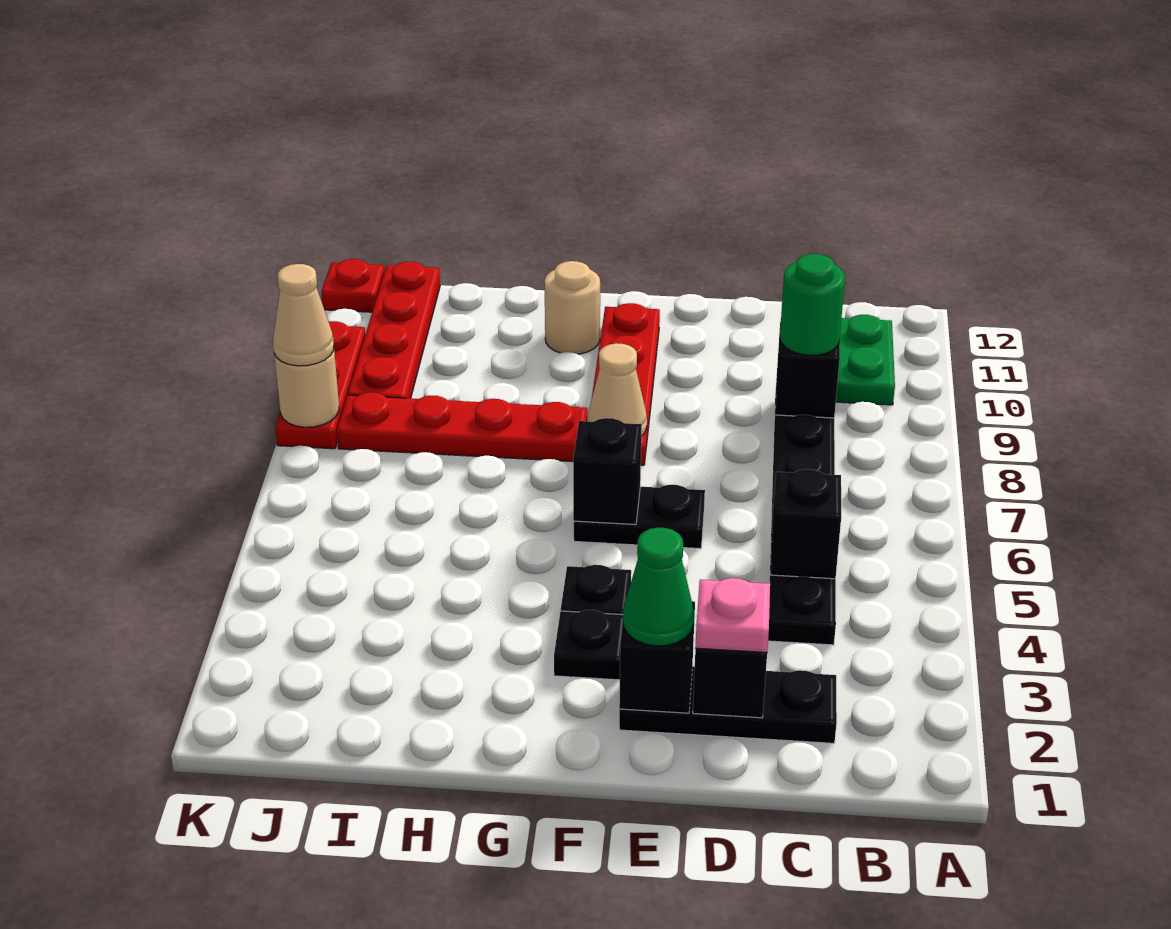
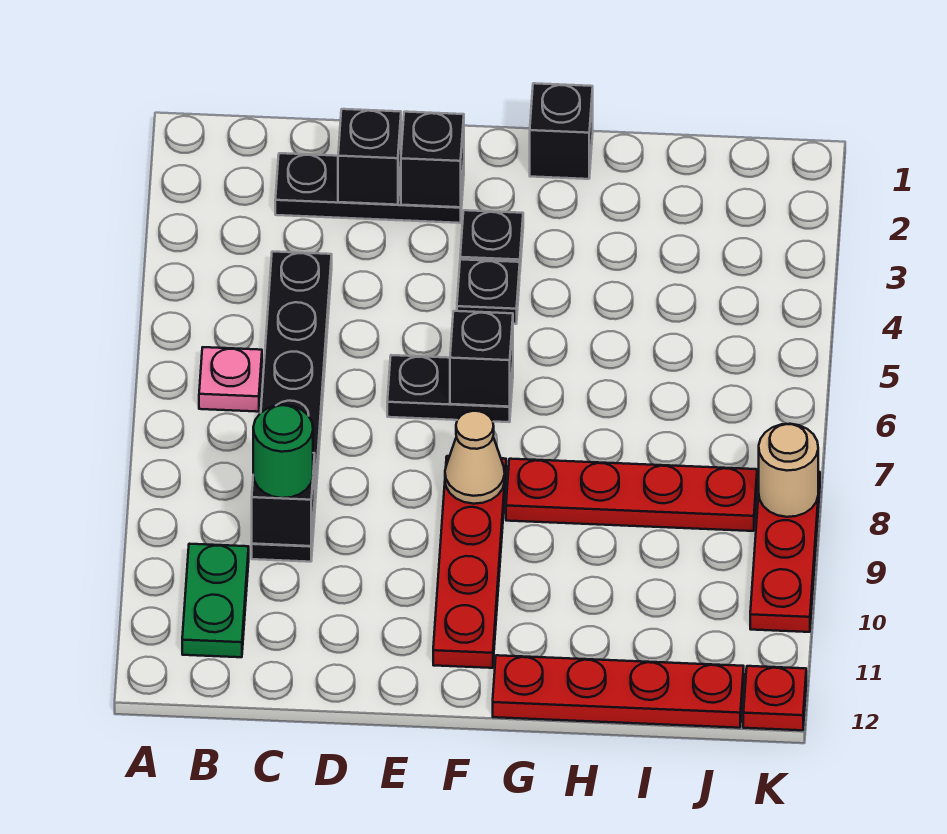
black 1x1 brick [771,469,841,579] -> black 1x1 brick moved to [530,83,593,179]
pink 1x1 plate [695,578,770,652] -> pink 1x1 plate moved to [199,347,262,412]
green 1x1 cone [623,528,694,646] -> none
tan 1x1 round brick [544,261,600,354] -> none
red 1x4 plate [348,262,440,398] -> red 1x4 plate turned to [493,655,744,728]
tan 1x1 cone [273,264,334,366] -> none

